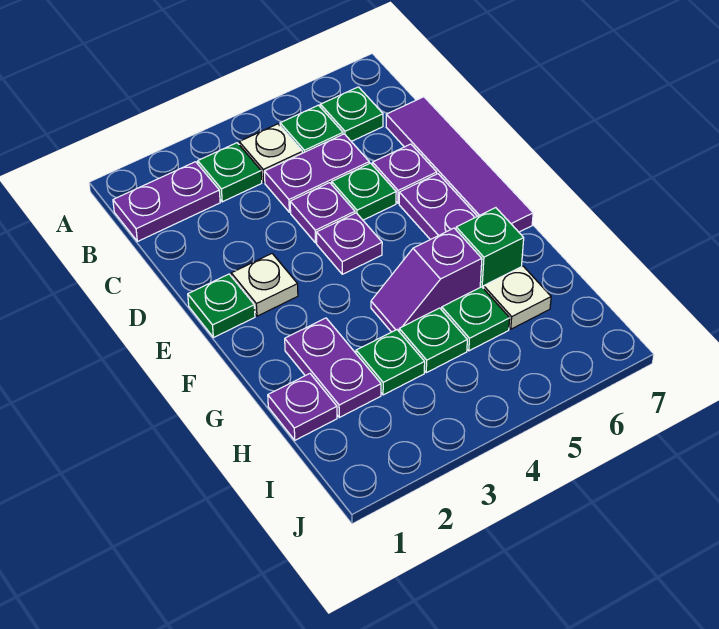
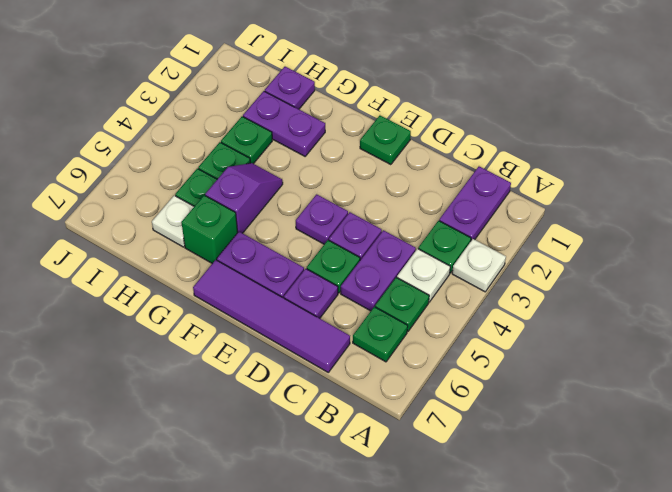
white 1x1 plate [231,254,298,316] -> white 1x1 plate moved to [452,239,506,292]

